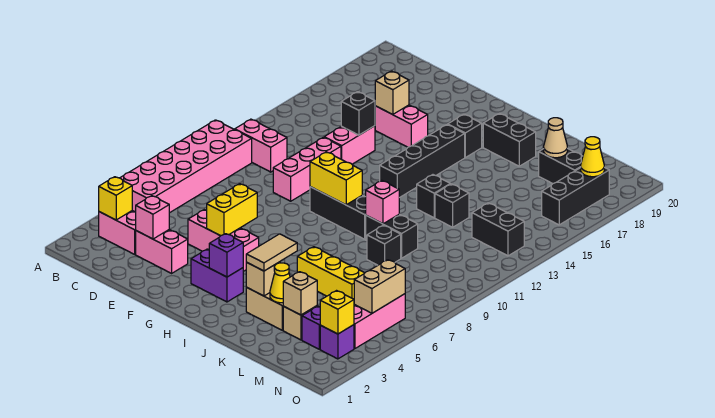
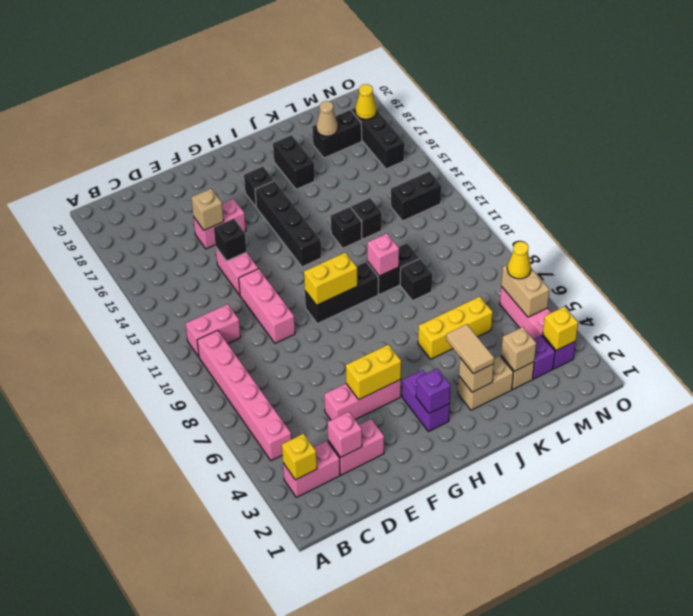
pink 2x6 brick [120,120,252,213] -> pink 1x6 brick [197,330,291,461]
yellow 1x2 brick [207,184,257,236] -> yellow 1x2 brick turned to [346,345,401,399]
purple 1x2 brick [191,249,243,302] -> purple 1x2 brick turned to [402,370,450,432]
black 1x2 brick [483,114,536,166] -> black 1x2 brick turned to [273,135,315,189]
yellow 1x1 cone [270,263,290,303] -> yellow 1x1 cone moved to [507,242,531,279]

